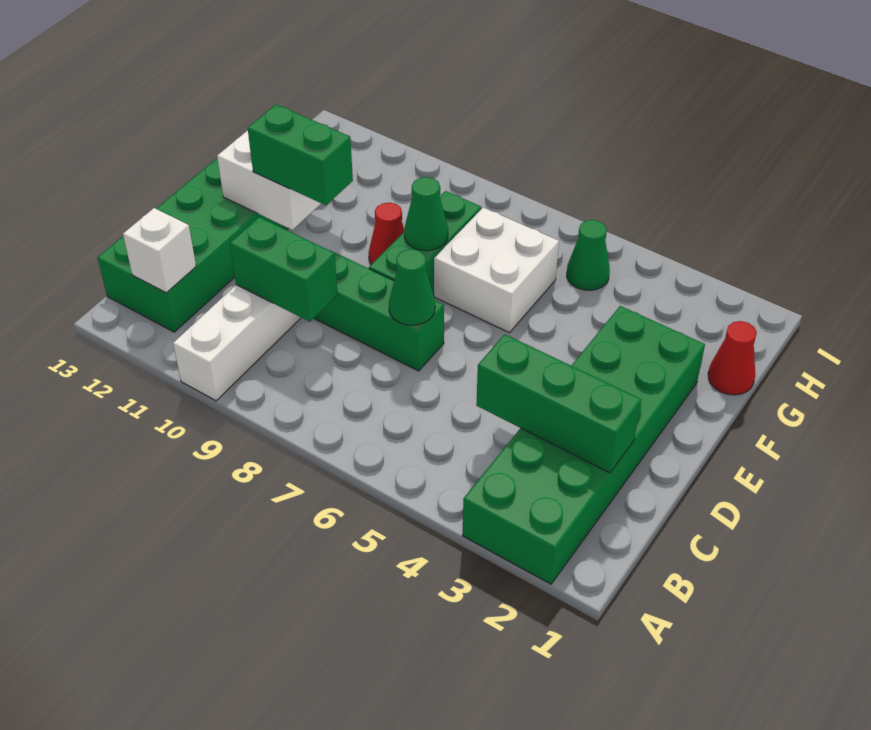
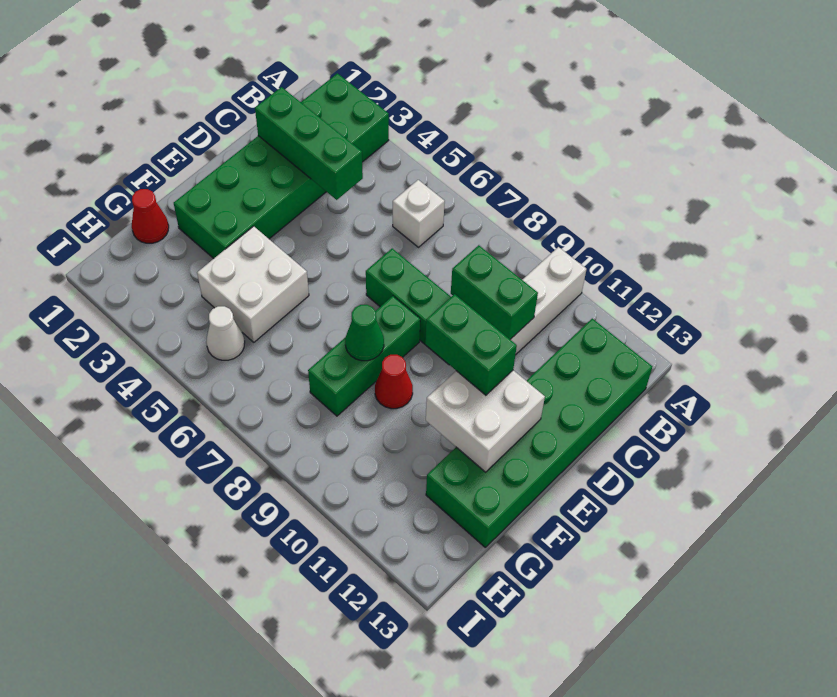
white 1x1 brick [123,208,196,293] -> white 1x1 brick moved to [393,180,445,247]
green 1x1 cone [389,249,435,325] -> none
white 2x2 brick [434,208,559,333] -> white 2x2 brick moved to [197,226,309,342]
green 1x1 cone [567,220,610,290] -> white 1x1 cone [206,306,245,360]

